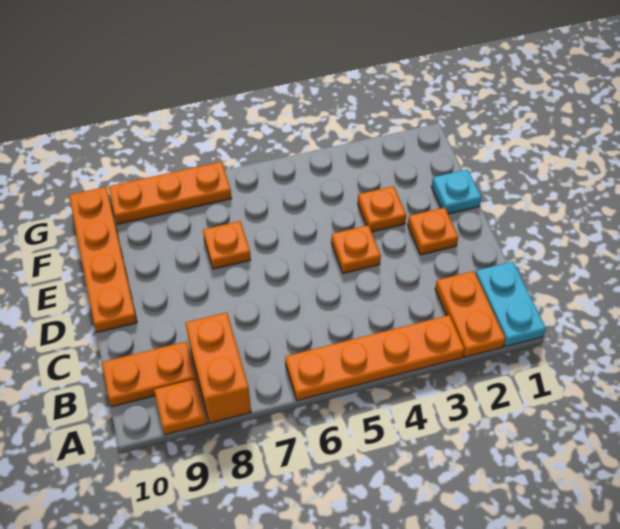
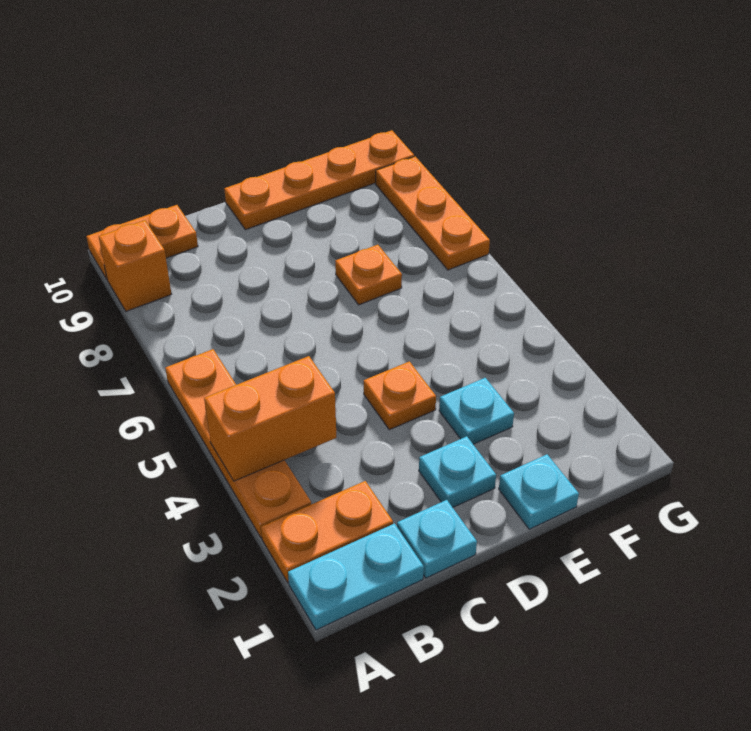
orange 1x2 brick [186,313,251,423] -> orange 1x2 brick moved to [204,356,337,481]
orange 1x1 plate [154,379,207,435] -> orange 1x1 brick [99,220,171,311]
orange 1x2 plate [102,341,196,407] -> orange 1x2 plate turned to [86,205,198,279]
none -> cyan 1x1 plate [397,500,477,578]
orange 1x1 plate [408,207,458,255] -> cyan 1x1 plate [419,436,496,507]
orange 1x1 plate [358,186,406,232] -> cyan 1x1 plate [439,378,514,444]

